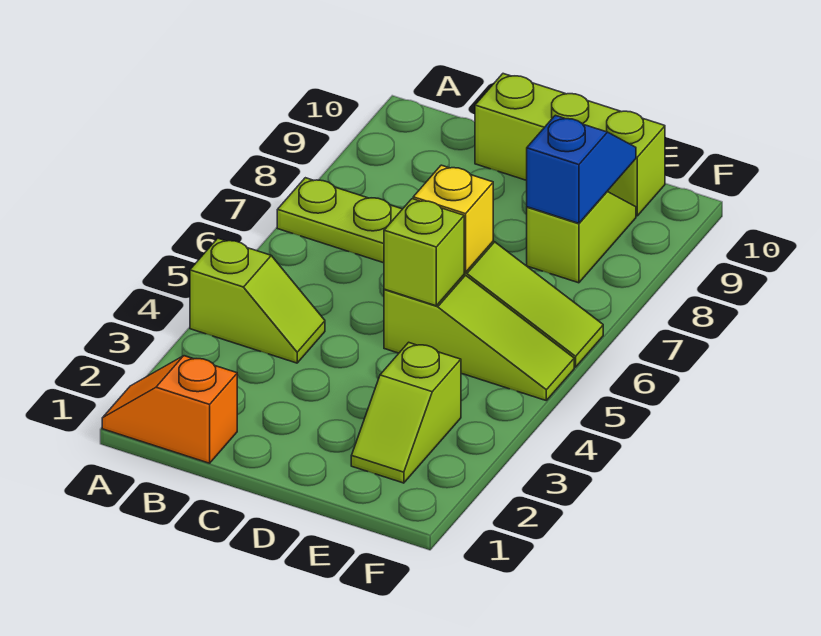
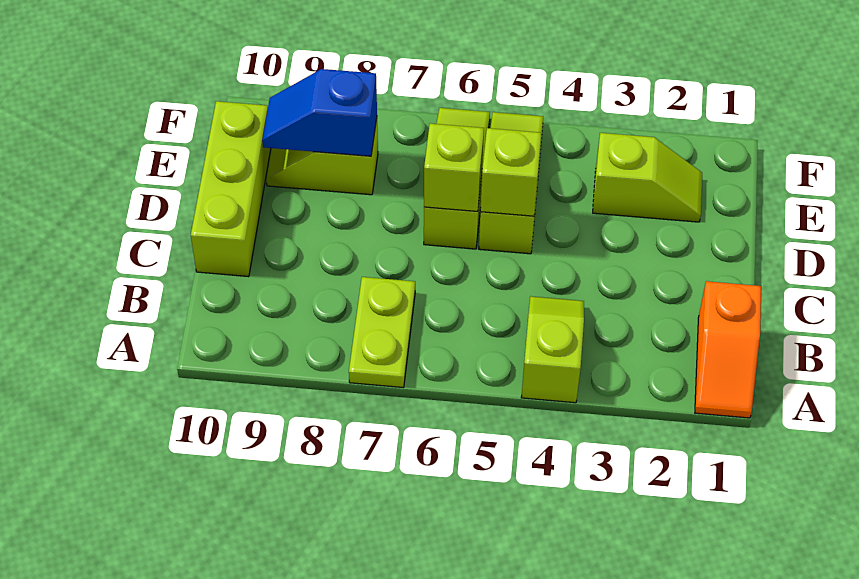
yellow 1x1 brick [413,165,493,272] -> lime 1x1 brick [424,123,484,211]

